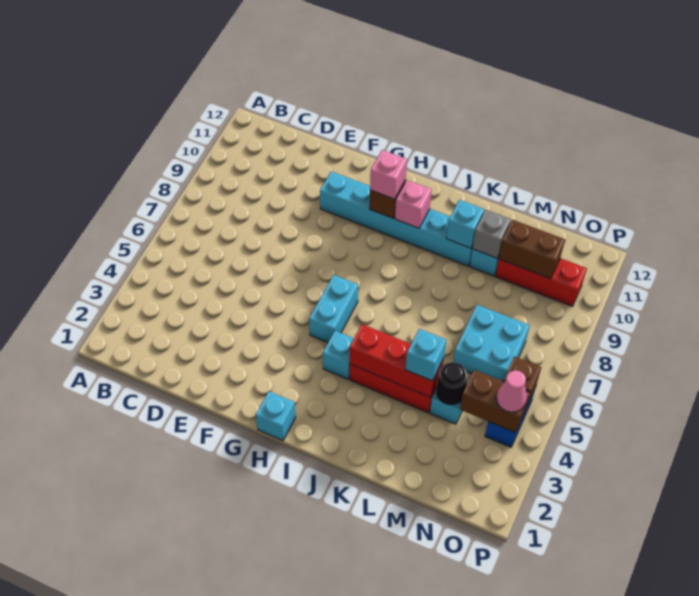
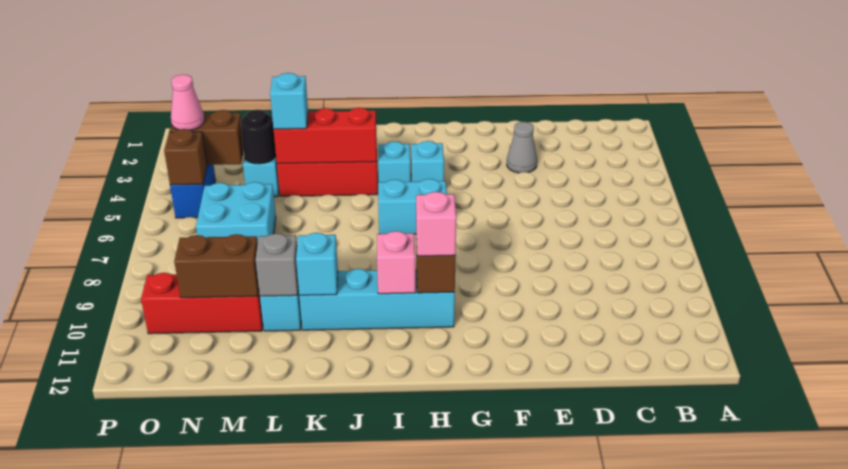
none -> grey 1x1 cone [507,122,537,173]
cyan 1x6 brick [320,171,473,266] -> cyan 1x4 brick [299,269,455,330]
cyan 1x1 brick [256,391,296,441] -> cyan 1x1 brick moved to [411,141,444,182]
cyan 1x2 brick [309,275,358,343] -> cyan 1x2 brick turned to [378,179,447,234]

